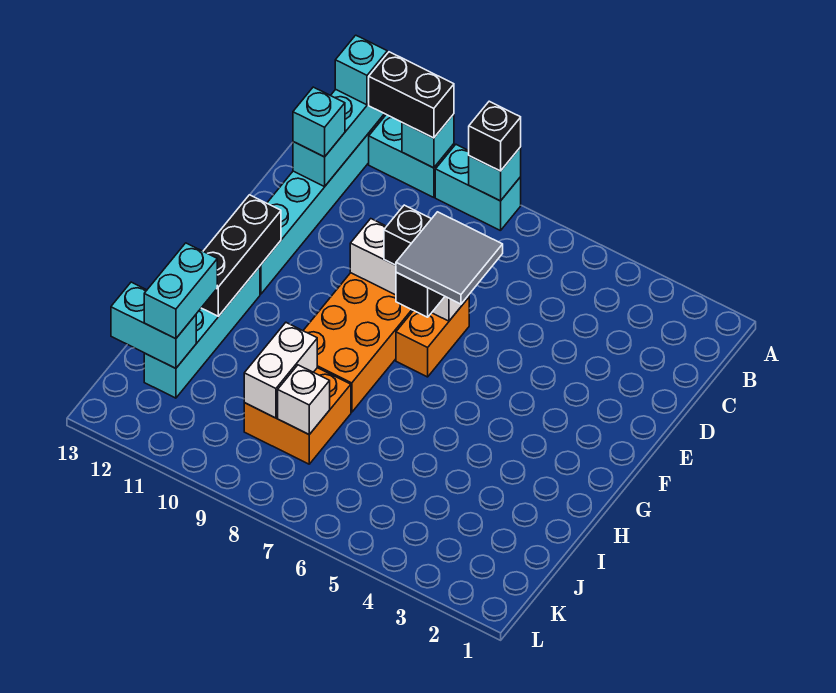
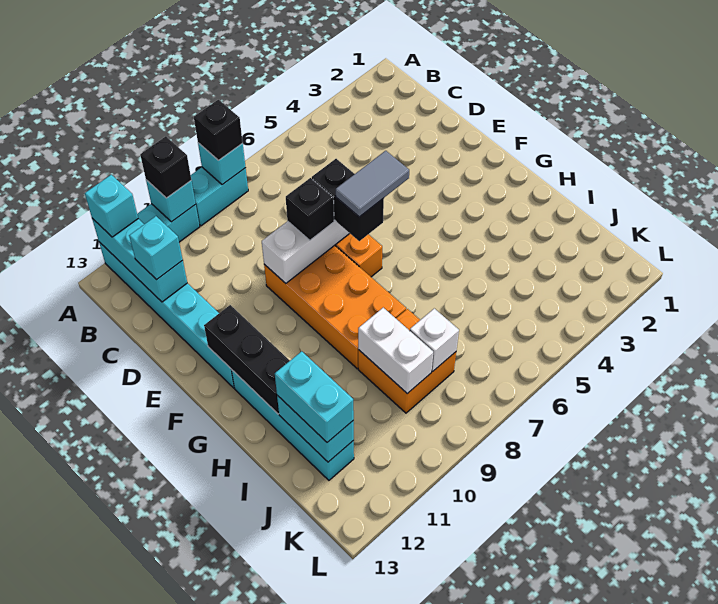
black 1x2 brick [368,52,454,138] -> black 1x1 brick [140,136,191,198]
grey 2x2 tile [396,212,503,304] -> grey 1x2 tile [336,151,409,217]
cyan 1x2 brick [111,282,196,368] -> cyan 1x2 brick turned to [277,395,354,462]

